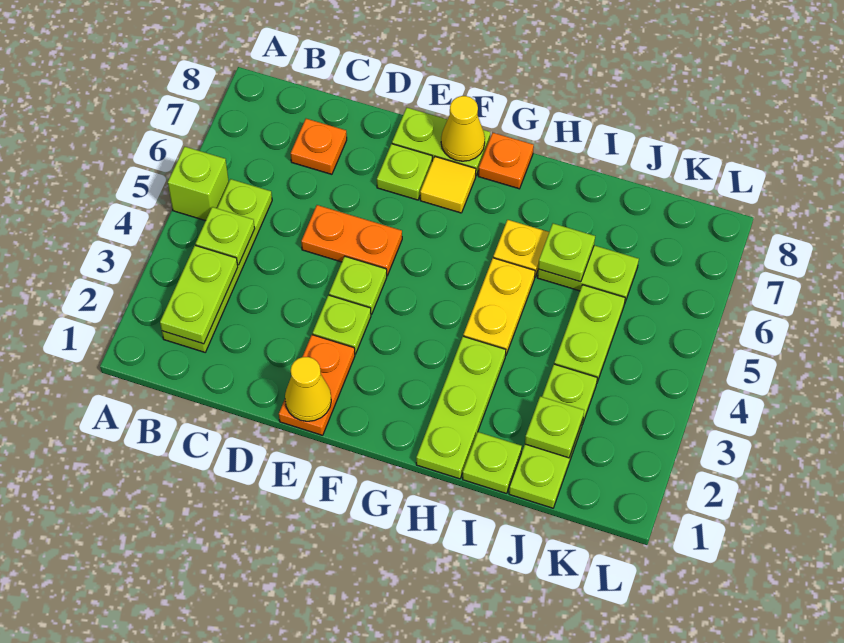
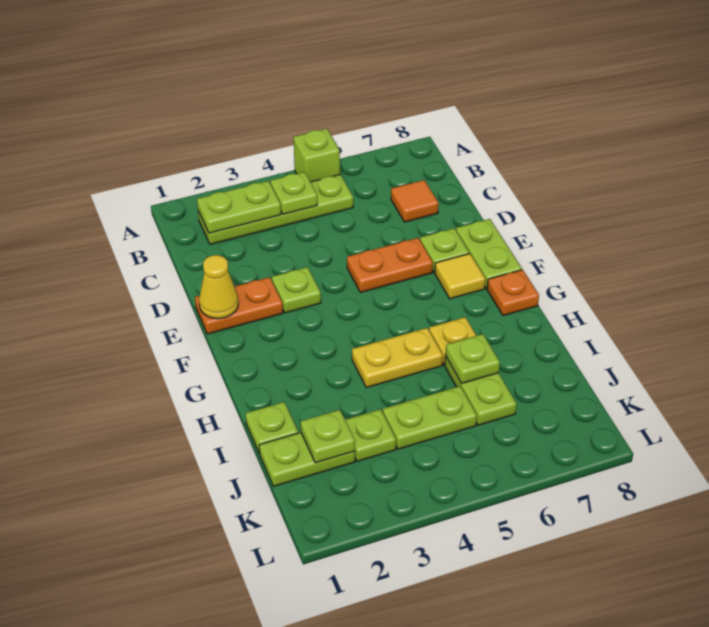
orange 1x1 plate [290,119,347,174] -> orange 1x1 tile [391,180,438,222]
orange 1x2 plate [301,205,402,275] -> orange 1x2 plate turned to [347,238,433,292]
lime 1x1 plate [329,256,387,315] -> none
yellow 1x1 cone [441,96,485,161] -> none
lime 1x3 plate [416,336,506,479] -> none

